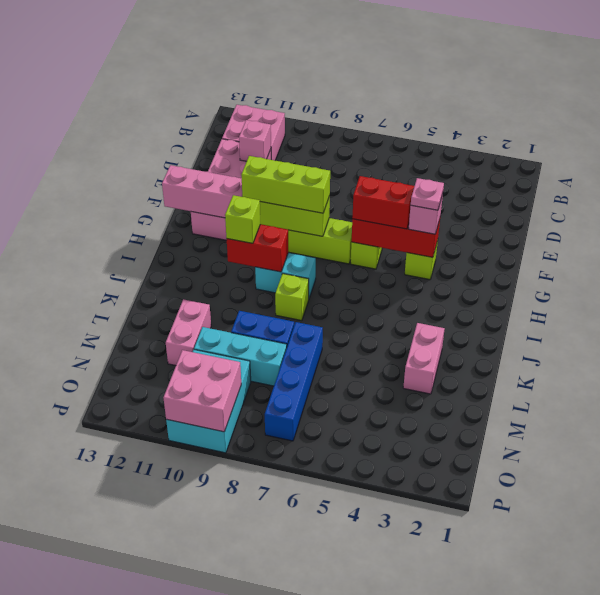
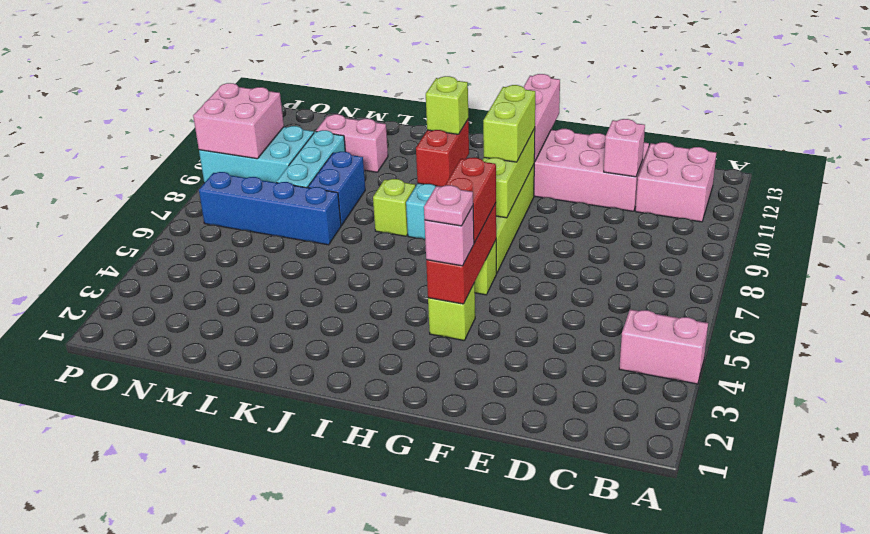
lime 1x3 brick [241,156,330,213] -> lime 1x2 brick [483,85,535,162]
pink 1x2 brick [403,323,445,394] -> pink 1x2 brick moved to [619,310,708,384]

